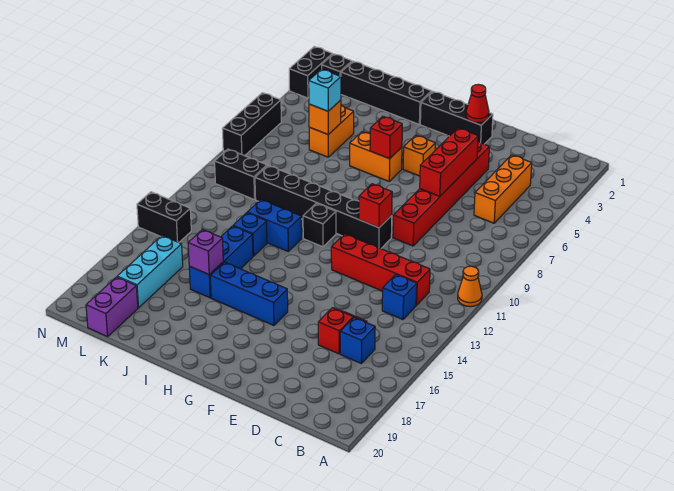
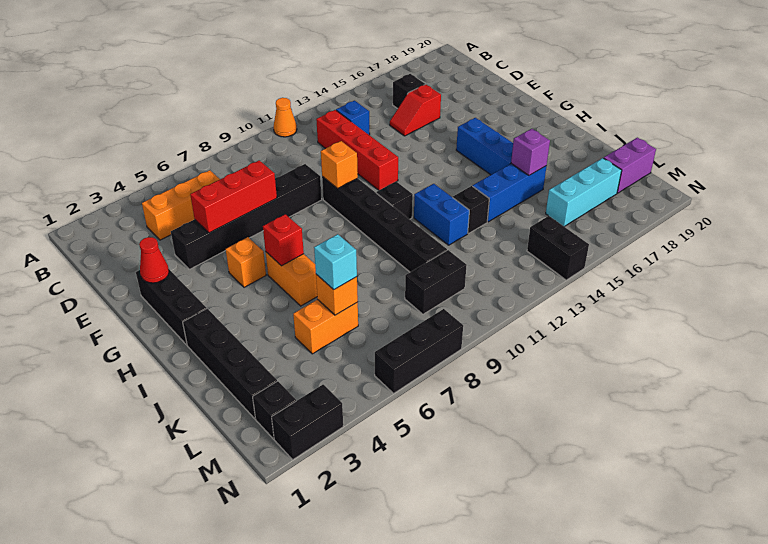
blue 1x1 brick [340,318,375,364] -> black 1x1 brick [393,74,425,109]
red 1x6 brick [393,141,489,246] -> black 1x6 brick [171,164,322,269]
red 1x1 brick [359,184,392,228] -> orange 1x1 brick [321,141,358,189]
blue 1x1 brick [233,213,267,256] -> black 1x1 brick [453,186,489,233]
black 1x2 brick [215,149,267,200] -> black 1x2 brick turned to [405,250,467,314]

